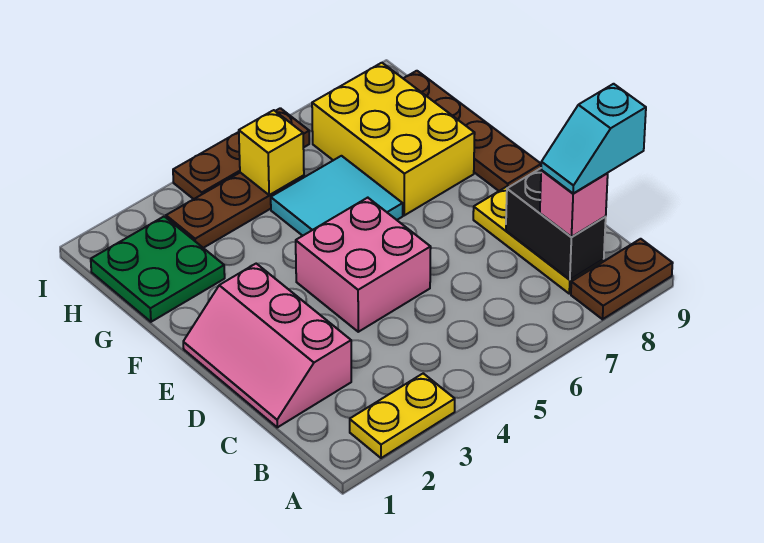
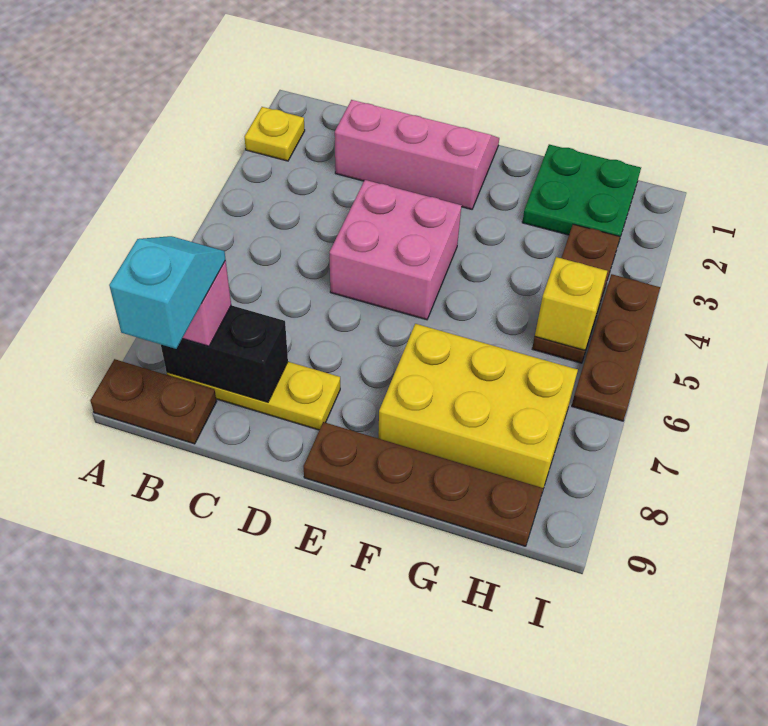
yellow 1x2 plate [350,373,455,458] -> yellow 1x1 plate [245,107,305,161]
brown 1x2 plate [571,239,673,319] -> brown 1x2 plate turned to [90,359,217,444]
cyan 2x2 tile [271,156,403,236] -> none

